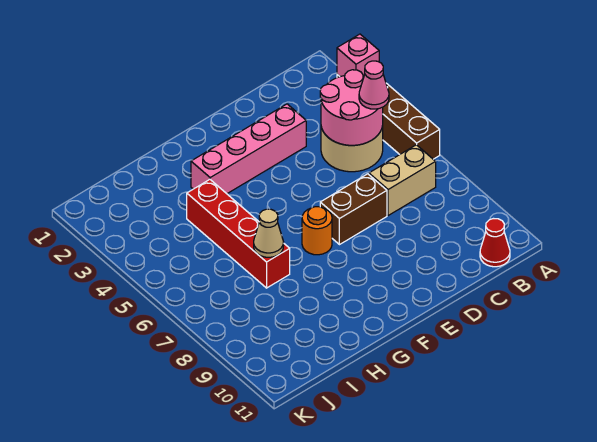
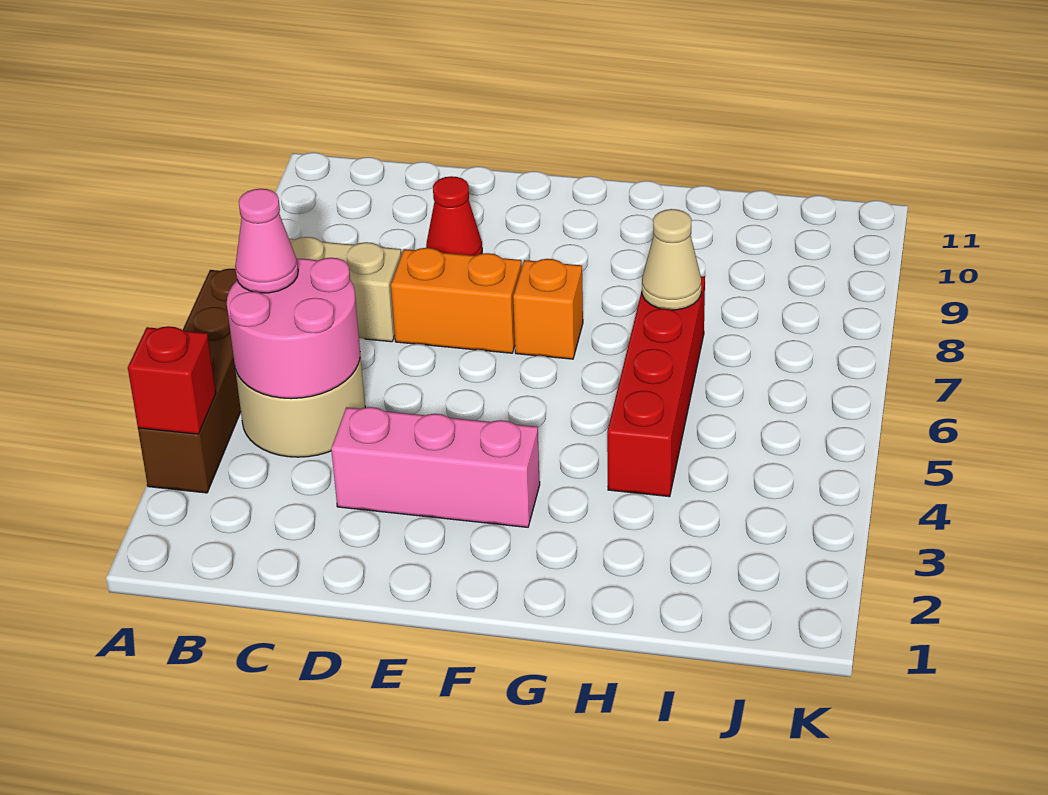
pink 1x1 brick [337,34,379,77] -> red 1x1 brick [128,326,216,434]
red 1x1 cone [480,219,510,267] -> red 1x1 cone moved to [426,176,482,256]
pink 1x4 brick [191,104,306,194] -> pink 1x3 brick [331,407,540,527]
brown 1x2 brick [320,174,387,245] -> orange 1x2 brick [391,248,522,353]
orange 1x1 round brick [302,207,332,255] -> orange 1x1 brick [513,259,583,359]

